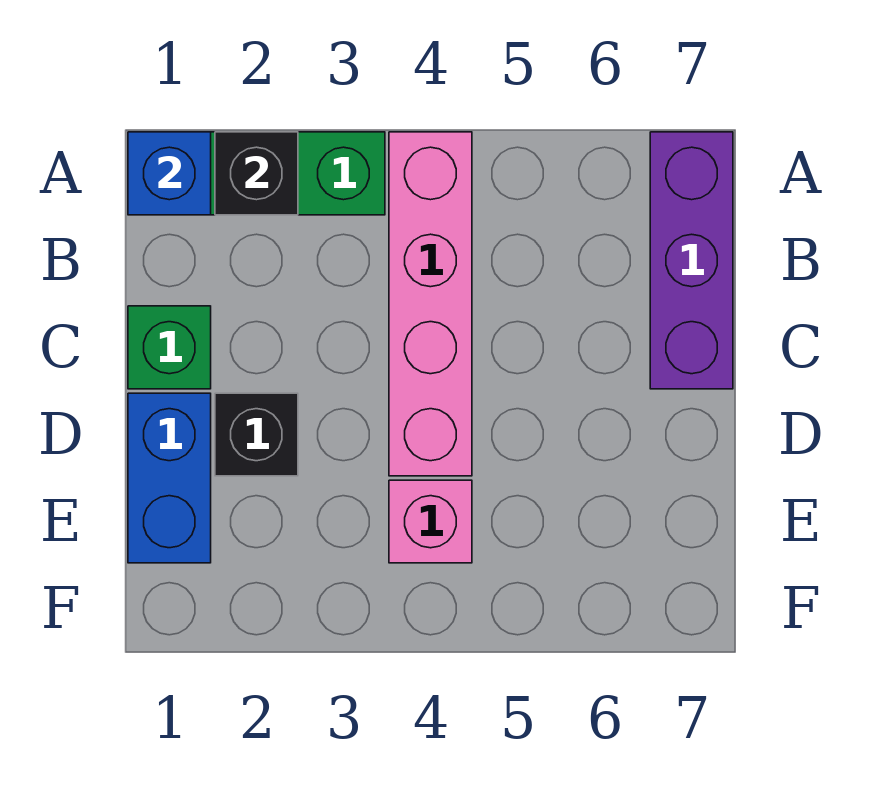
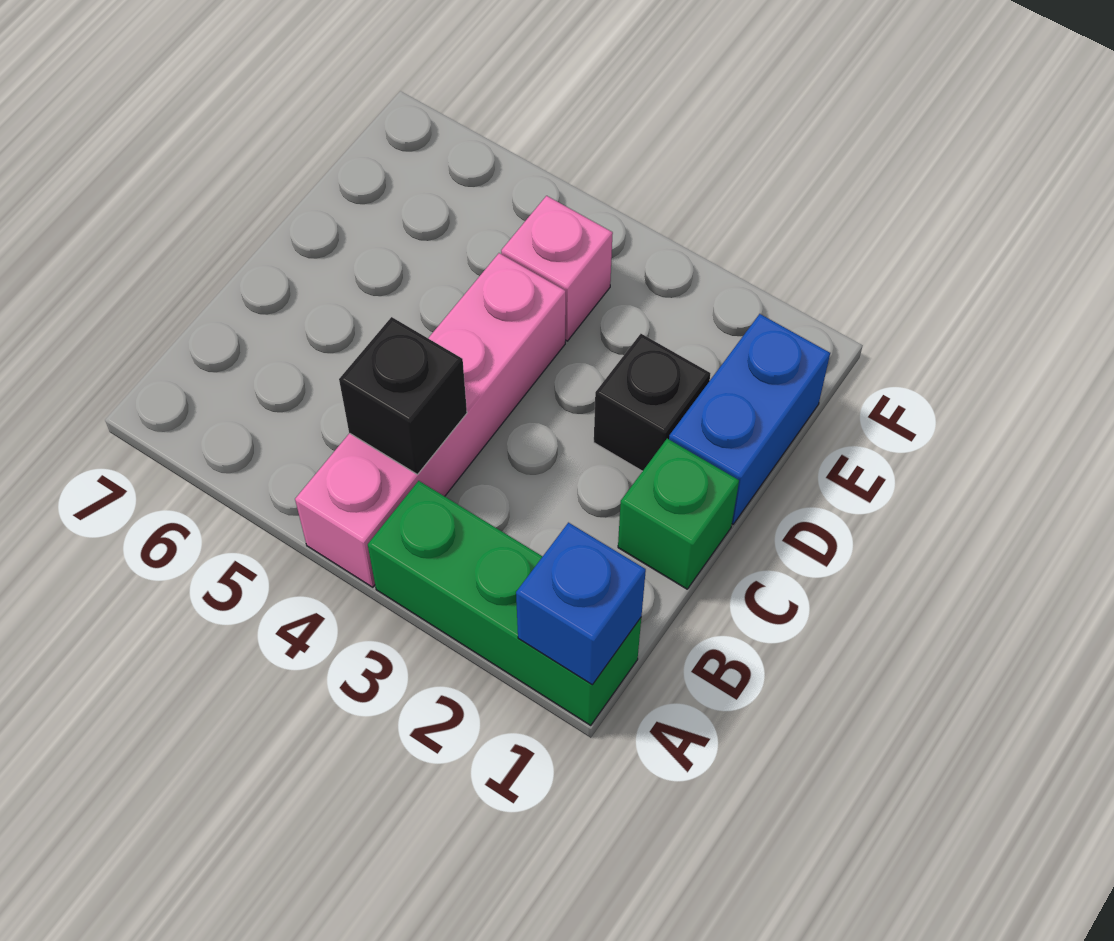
black 1x1 brick [215,132,298,215] -> black 1x1 brick moved to [339,317,467,475]
purple 1x3 brick [650,132,733,389] -> none

